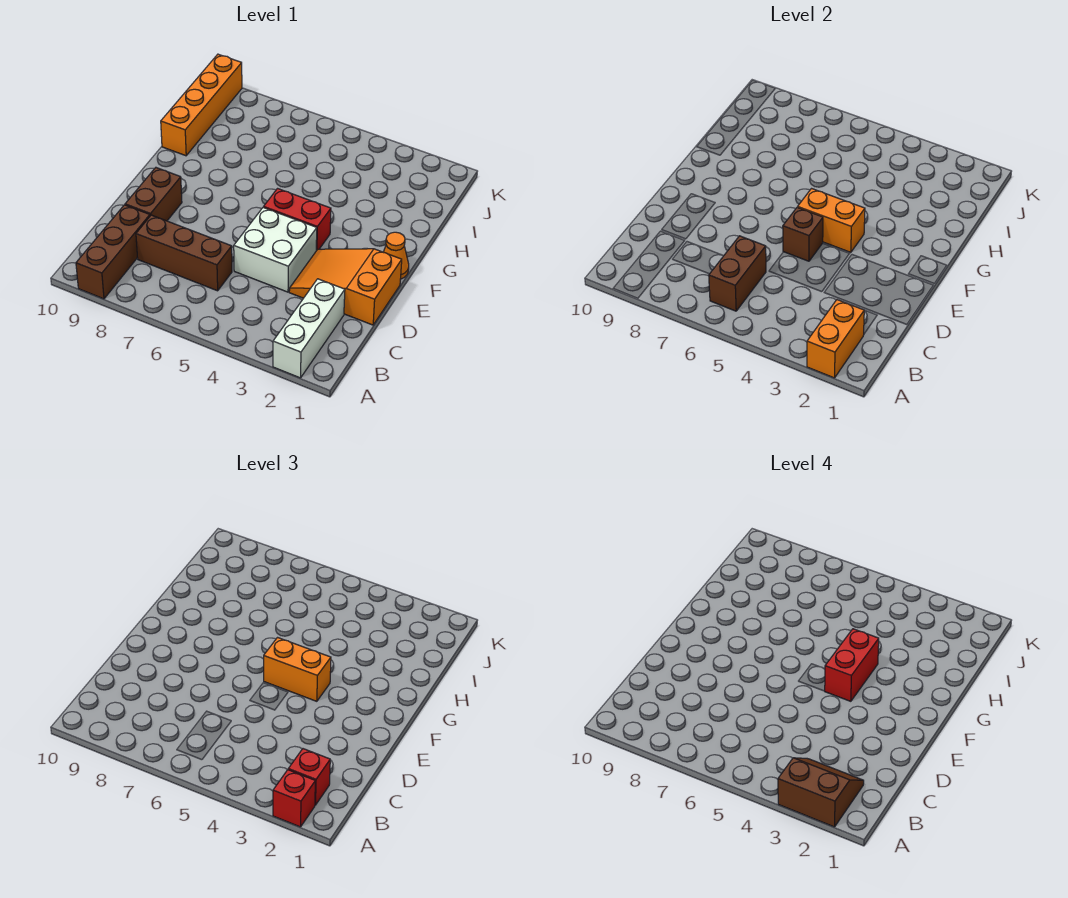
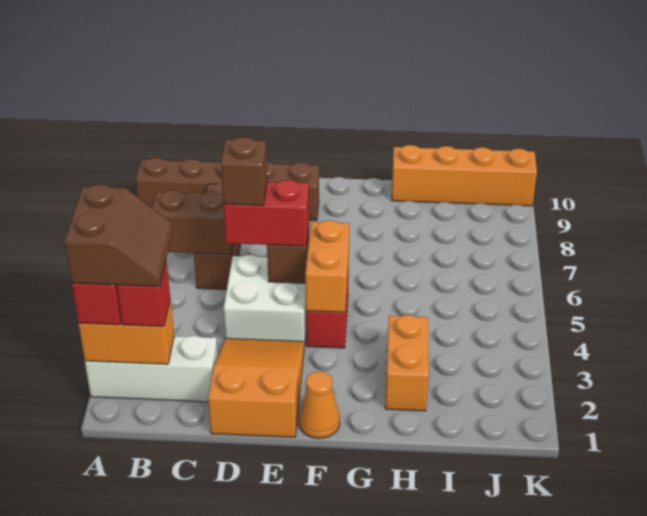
none -> brown 1x1 brick [221,137,267,205]
orange 1x2 brick [264,638,331,701] -> orange 1x2 brick moved to [385,315,429,411]
red 1x2 brick [825,629,879,701] -> red 1x2 brick moved to [223,180,309,246]

